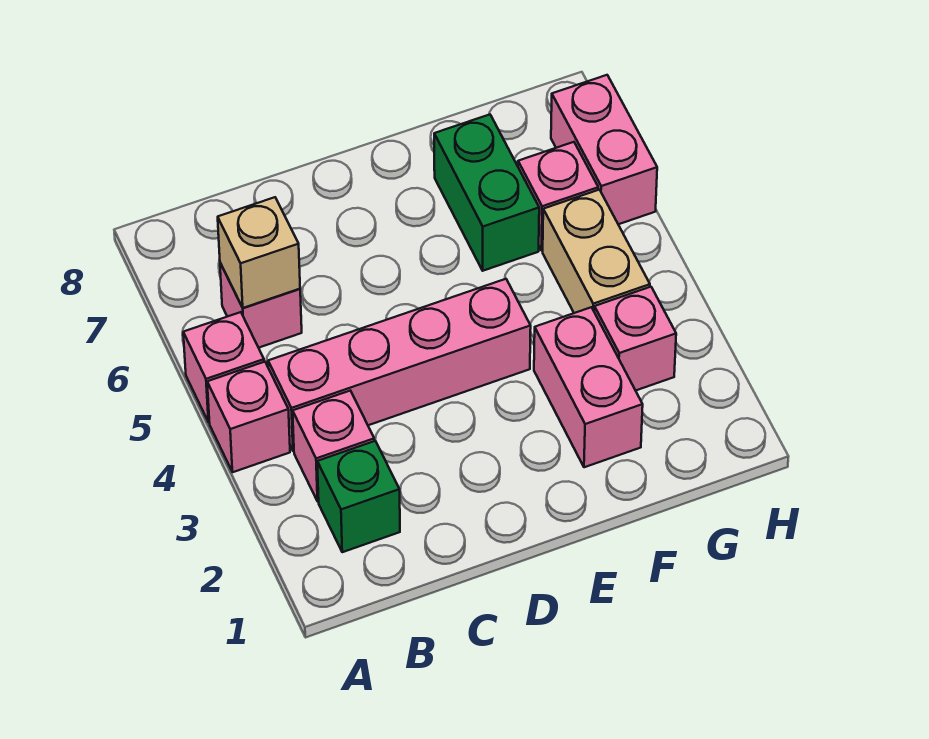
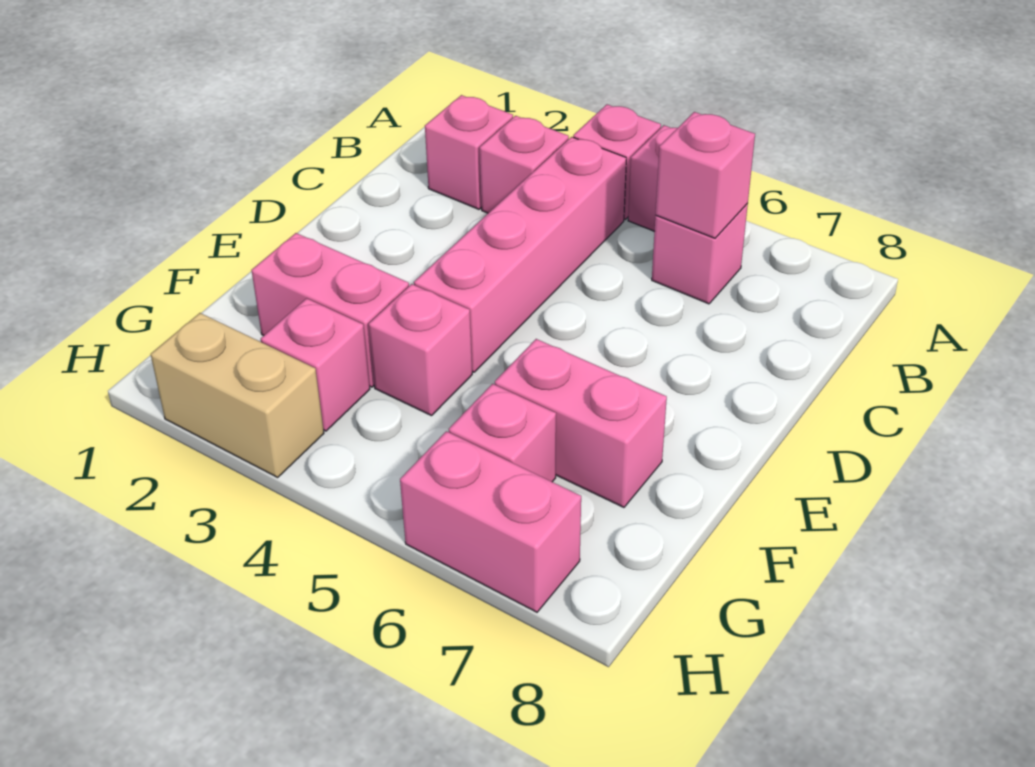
green 1x1 brick [317,441,400,552] -> pink 1x1 brick [425,95,513,209]
tan 1x1 brick [218,197,300,308] -> pink 1x1 brick [656,112,755,238]
none -> pink 1x1 brick [369,284,472,416]
green 1x2 brick [434,114,539,271] -> pink 1x2 brick [495,339,667,507]
tan 1x2 brick [543,190,650,313] -> tan 1x2 brick moved to [151,313,324,477]

